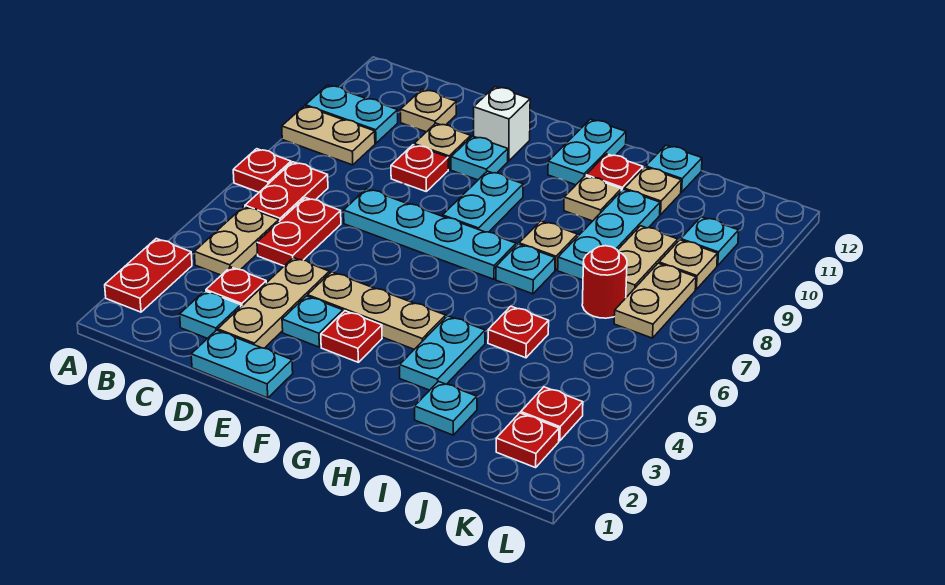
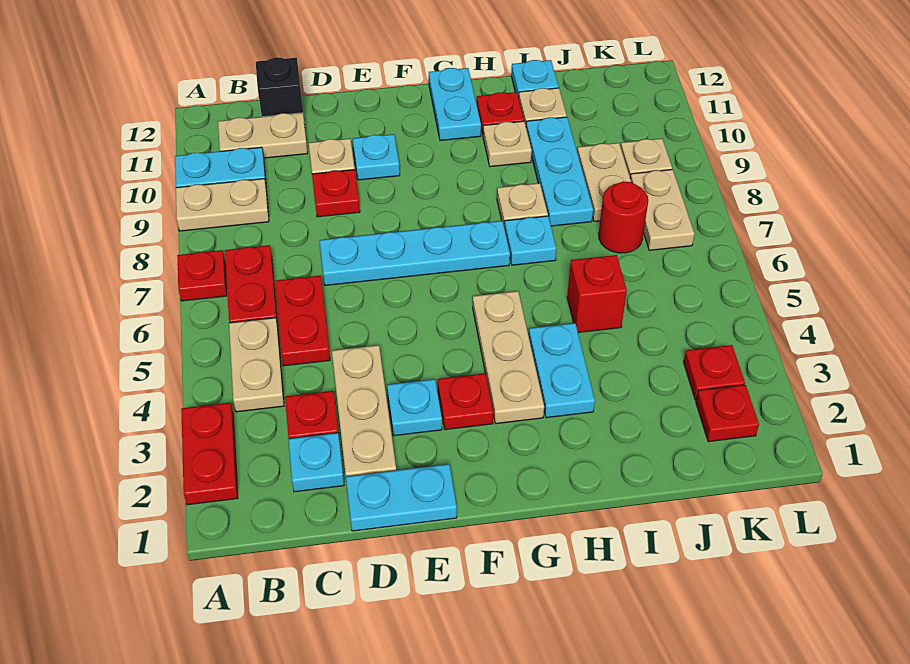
tan 1x1 plate [400,90,456,132] -> tan 1x2 plate [218,113,308,158]
none -> black 1x1 brick [256,57,303,117]
tan 1x3 plate [308,272,446,349] -> tan 1x3 plate turned to [473,291,544,424]
white 1x1 brick [474,87,530,161] -> none
cyan 1x2 plate [443,171,523,232] -> none
cyan 1x1 plate [415,382,477,435] -> none
red 1x1 plate [488,306,549,358] -> red 1x1 brick [567,255,627,333]
cyan 1x1 plate [681,217,739,266] -> none

